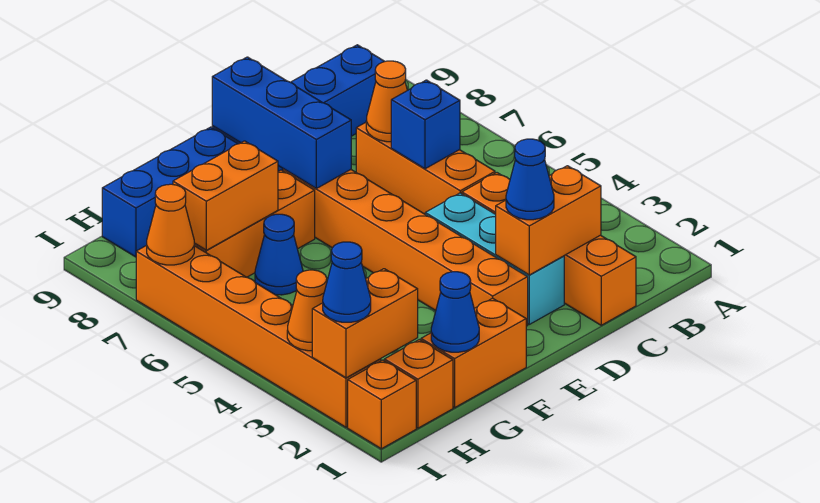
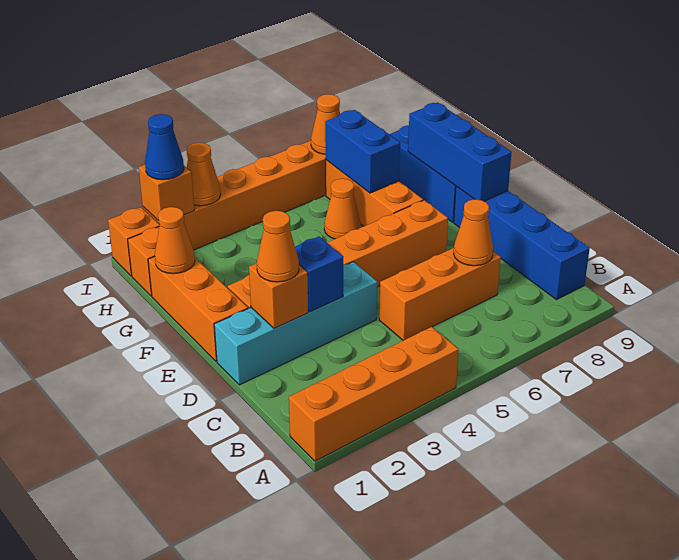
orange 1x4 brick [462,173,636,325] -> orange 1x4 brick moved to [289,327,459,461]
orange 1x2 brick [496,166,601,275] -> orange 1x1 brick [249,263,308,328]
blue 1x1 brick [391,80,460,169] -> blue 1x1 brick moved to [295,236,343,312]
cyan 1x3 brick [425,193,564,324] -> cyan 1x4 brick [214,262,377,385]
blue 1x1 cone [506,139,554,220] -> orange 1x1 cone [257,211,299,282]
blue 1x3 brick [212,57,351,189] -> blue 1x3 brick turned to [408,103,512,201]
orange 1x2 brick [421,298,526,408] -> orange 1x3 brick [148,257,248,361]
blue 1x1 cone [431,272,479,352] -> orange 1x1 cone [155,207,195,274]
blue 1x1 cone [255,214,303,295] -> orange 1x1 cone [324,179,361,239]
orange 1x2 brick [173,141,278,250] -> blue 1x2 brick [325,110,400,193]
orange 1x2 brick [312,269,418,378] -> orange 1x1 brick [139,165,194,221]

